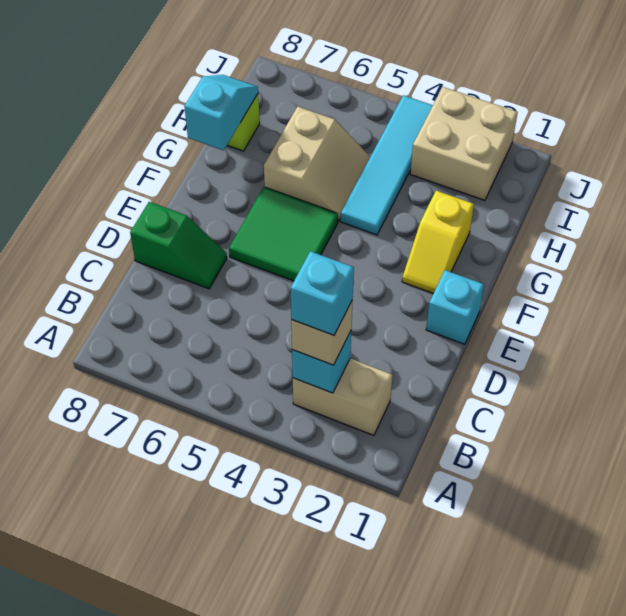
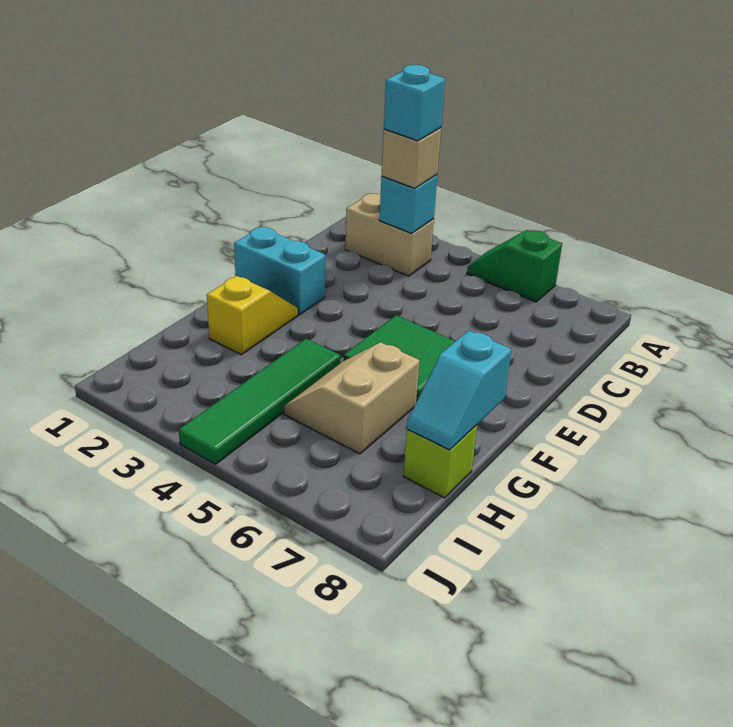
green 1x2 slope [130,202,227,289] -> green 1x2 slope moved to [467,230,562,302]
cyan 1x1 brick [426,270,484,344] -> cyan 1x2 brick [234,227,325,315]
cyan 1x4 tile [341,95,433,235] -> green 1x4 tile [179,339,340,464]
tan 2x2 brick [410,87,518,200] -> none

